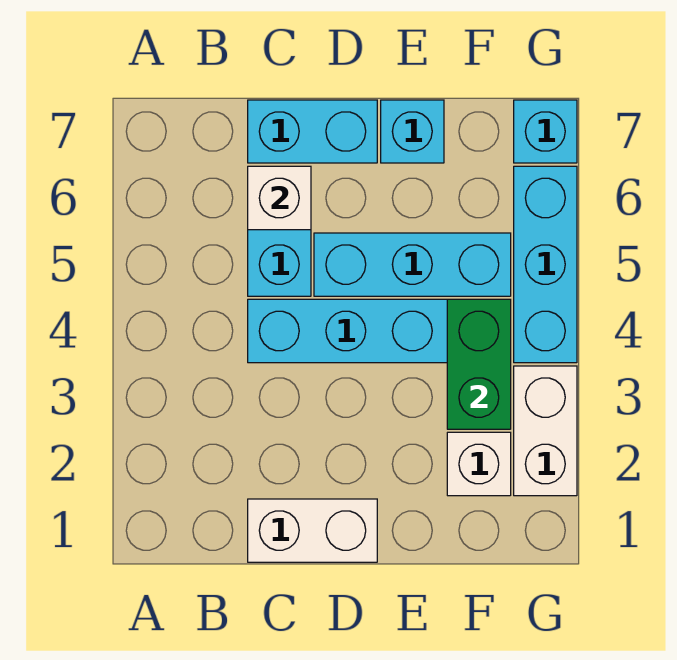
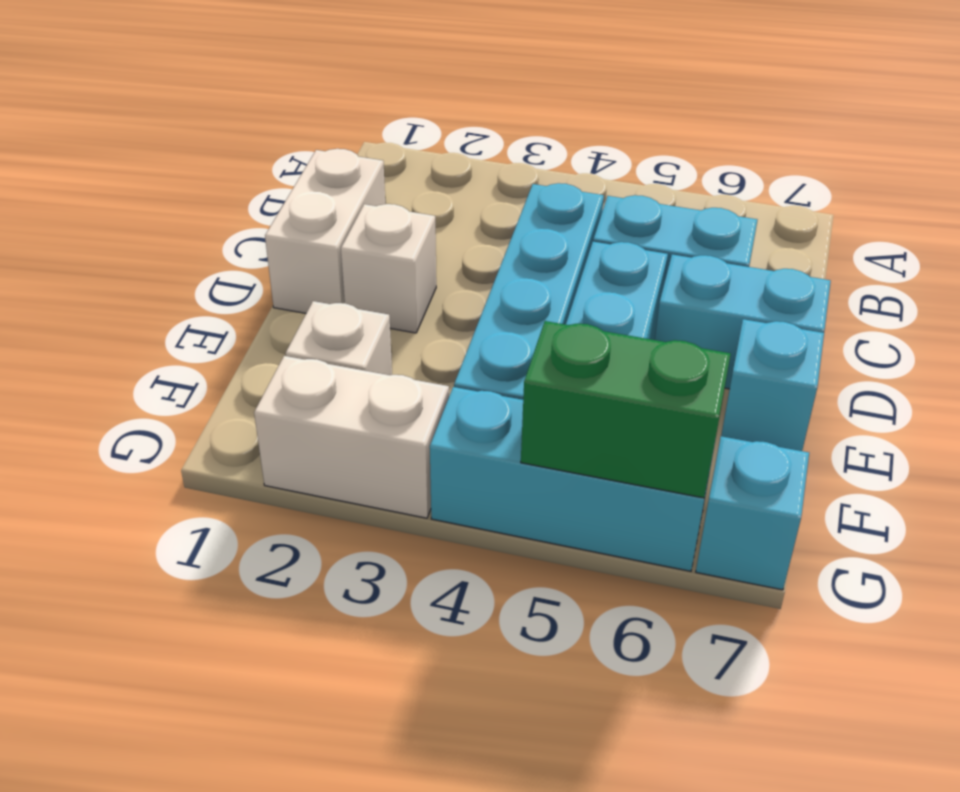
white 1x1 brick [248,166,311,230] -> white 1x1 brick moved to [341,204,436,333]
cyan 1x2 brick [248,100,377,163] -> cyan 1x2 brick turned to [655,254,831,389]
green 1x2 brick [447,299,511,429] -> green 1x2 brick moved to [521,321,731,498]

